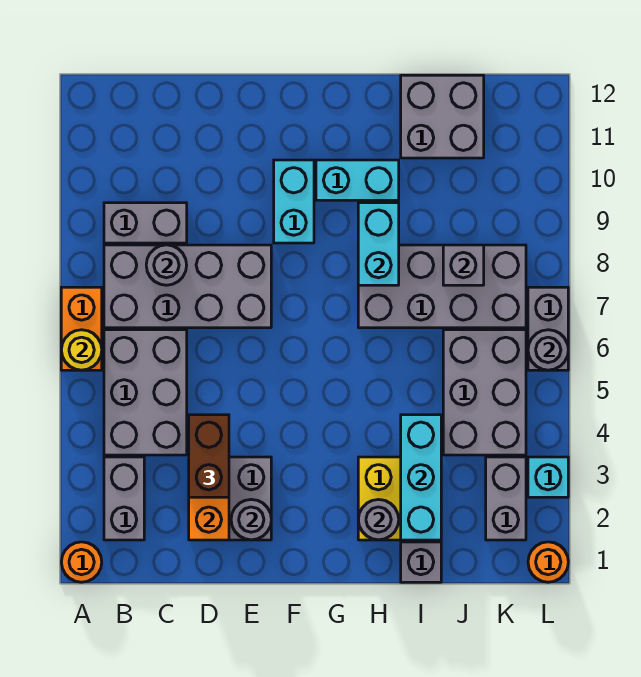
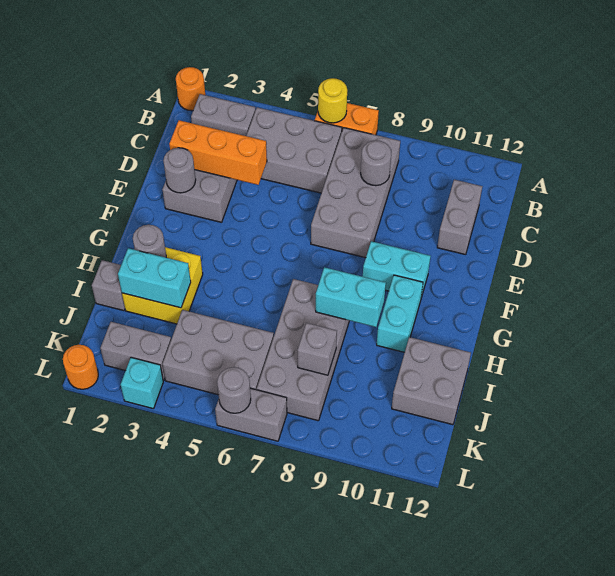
grey 1x2 brick [104,203,187,243] -> grey 1x2 brick moved to [437,180,482,255]
brown 1x2 brick [189,415,229,497] -> none
cyan 1x3 brick [401,415,441,540] -> cyan 1x2 brick [118,248,191,308]

